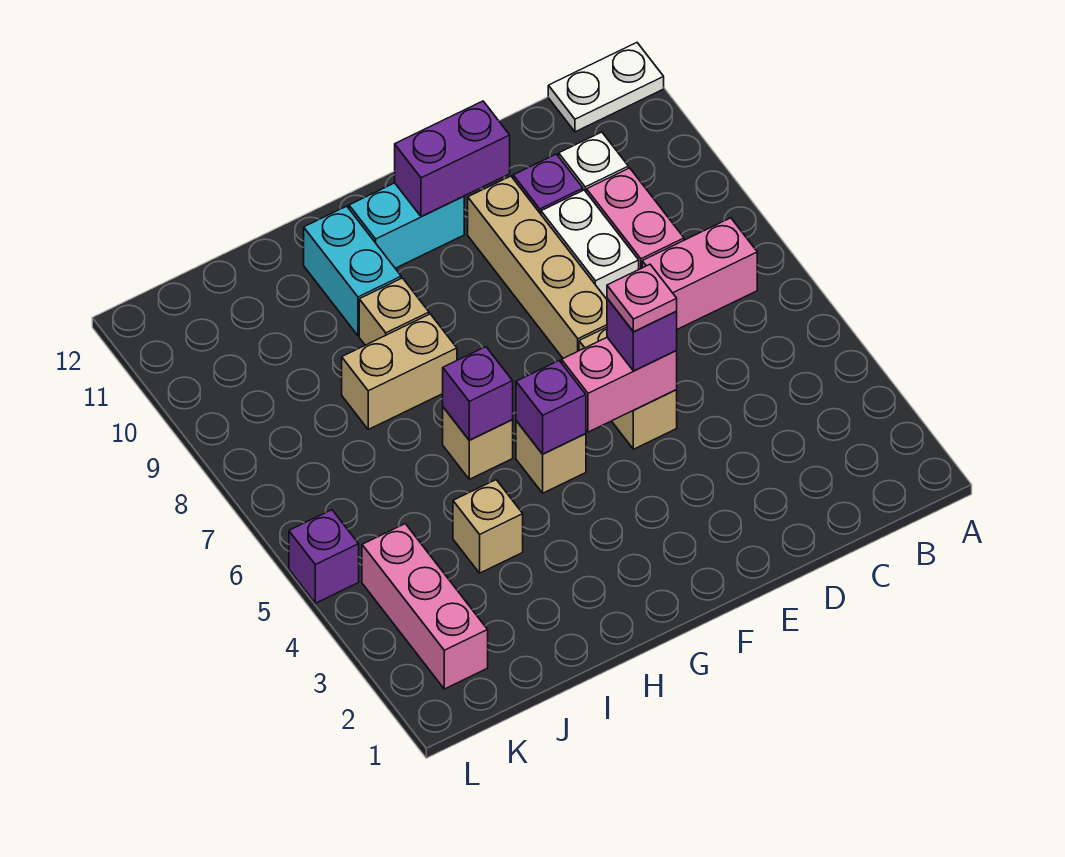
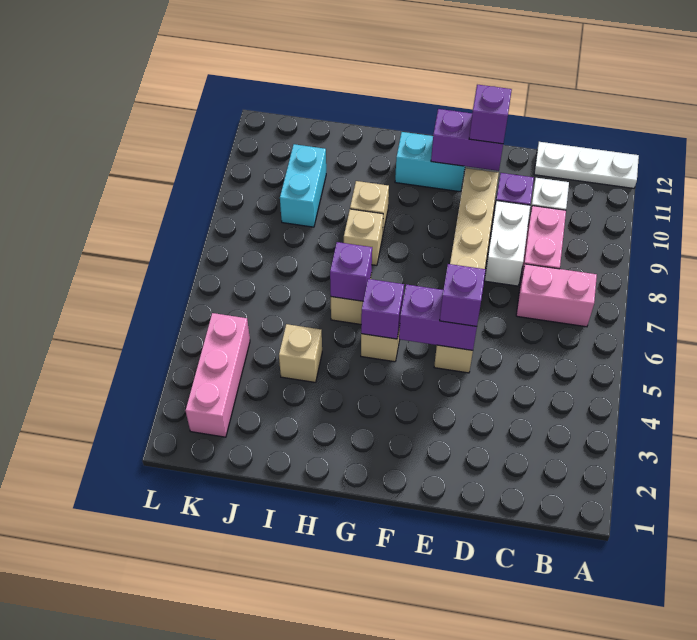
white 1x2 plate [548,43,664,132] -> white 1x3 plate [534,142,639,188]
pink 1x2 brick [562,338,677,432] -> purple 1x2 brick [399,284,477,350]
pink 1x1 plate [607,264,677,332] -> none
tan 1x2 brick [342,314,457,429] -> tan 1x1 brick [344,209,383,265]
cyan 1x2 brick [304,206,401,336] -> cyan 1x2 brick moved to [280,144,326,227]
purple 1x1 brick [289,510,359,603] -> purple 1x1 brick moved to [469,85,512,144]

